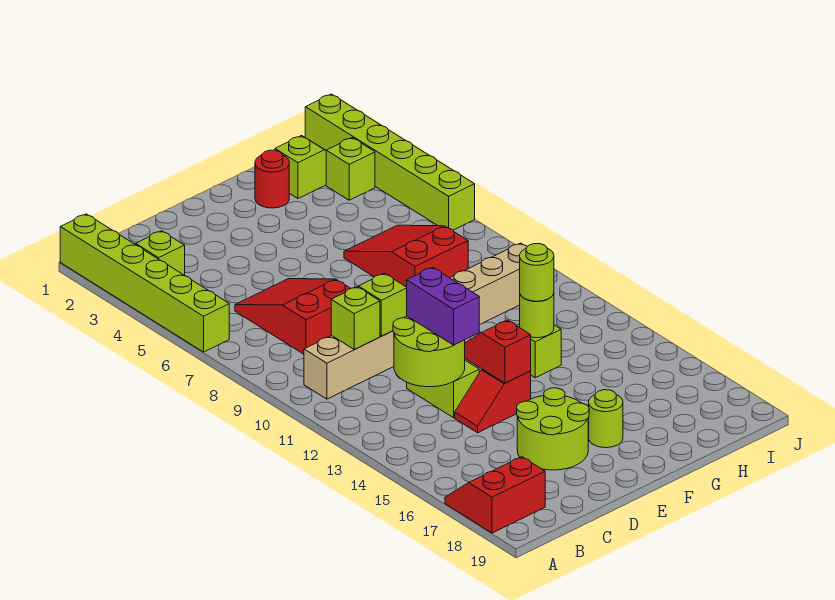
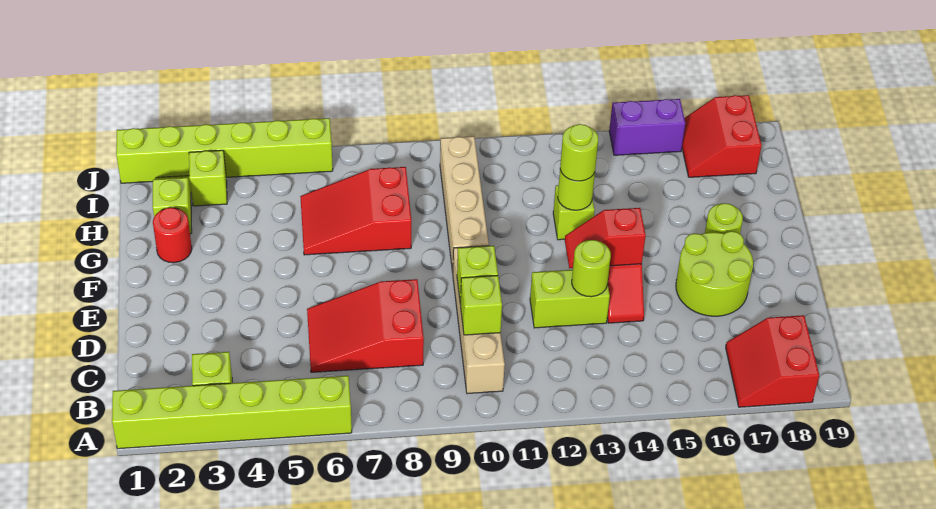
lime 2x2 round brick [393,316,465,387] -> lime 1x1 round brick [572,240,611,297]
purple 1x2 brick [407,267,479,345] -> purple 1x2 brick moved to [609,99,685,155]
none -> red 2x2 slope [682,95,762,177]

